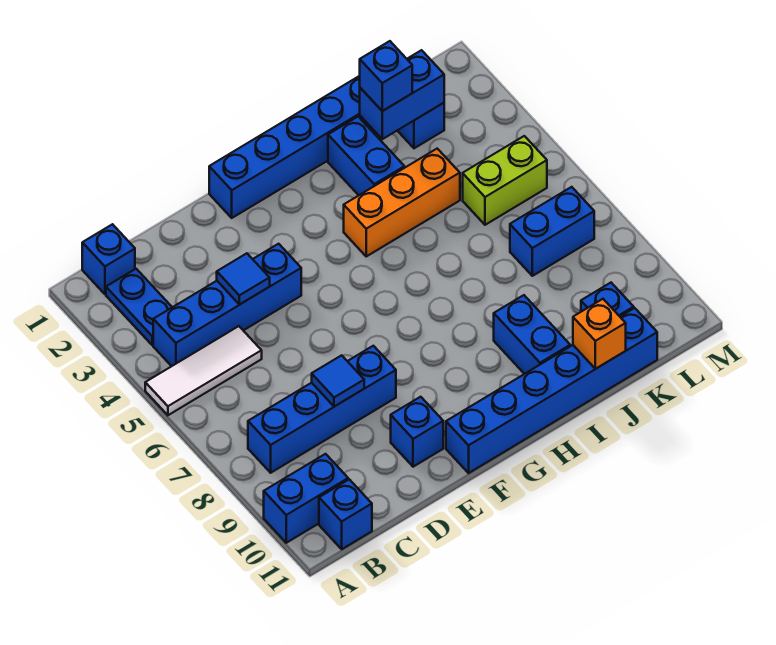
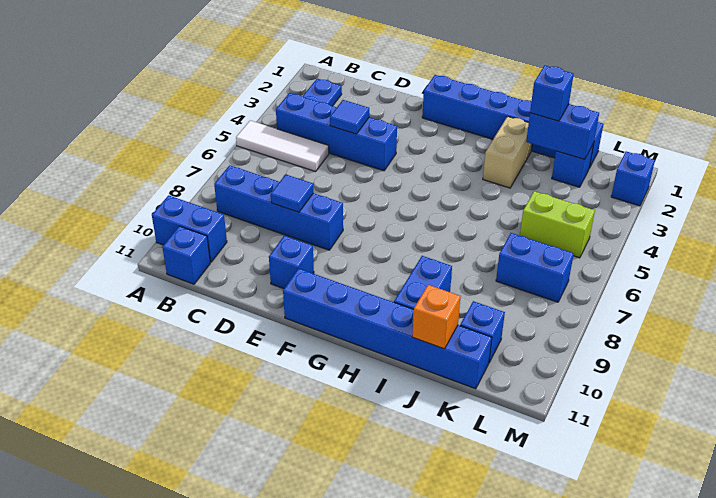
blue 1x1 brick [82,224,135,294] -> blue 1x1 brick moved to [611,151,655,206]
orange 1x3 brick [344,149,460,256] -> none
blue 1x2 brick [328,117,404,195] -> tan 1x2 brick [483,116,532,188]

